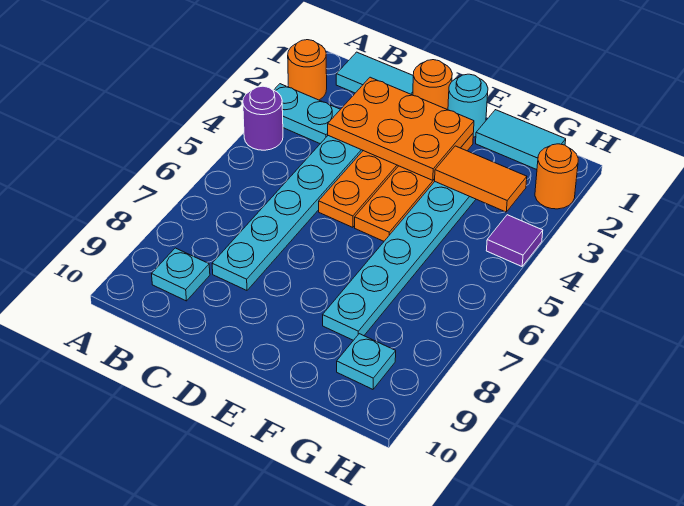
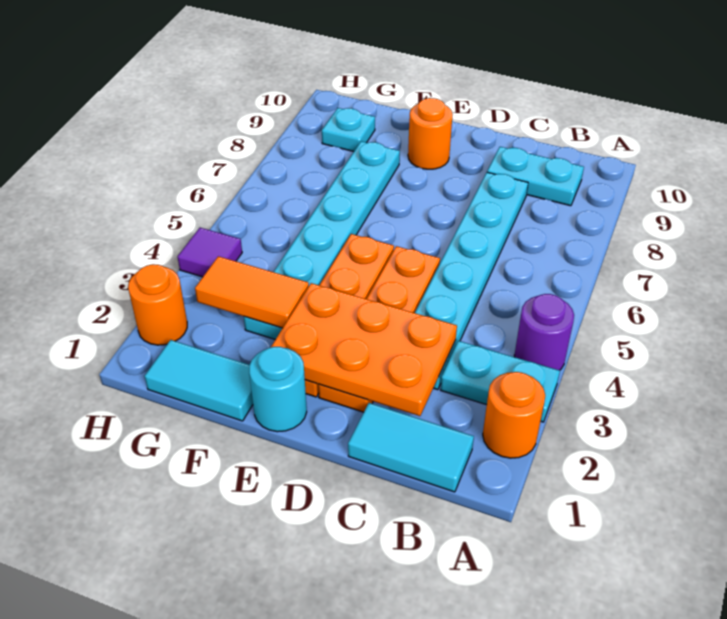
cyan 1x1 plate [152,248,210,301] -> cyan 1x2 plate [487,147,584,206]
orange 1x1 round brick [413,60,452,110] -> orange 1x1 round brick moved to [408,98,452,169]

